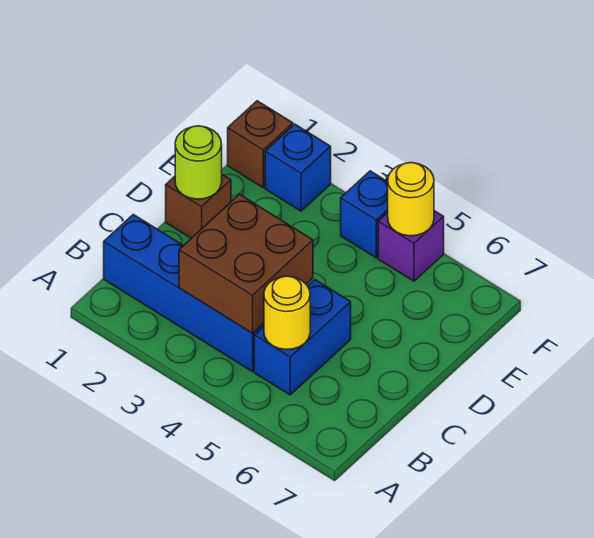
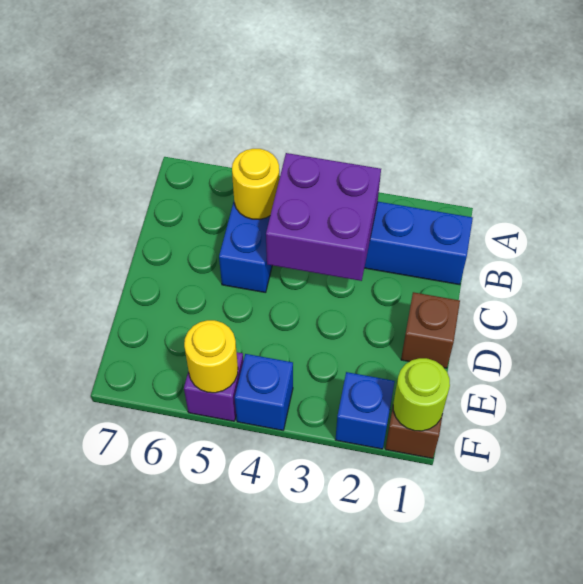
brown 2x2 brick [179,194,313,333] -> purple 2x2 brick [266,153,381,281]
lime 1x1 round brick [175,126,222,199] -> lime 1x1 round brick moved to [393,358,450,431]

